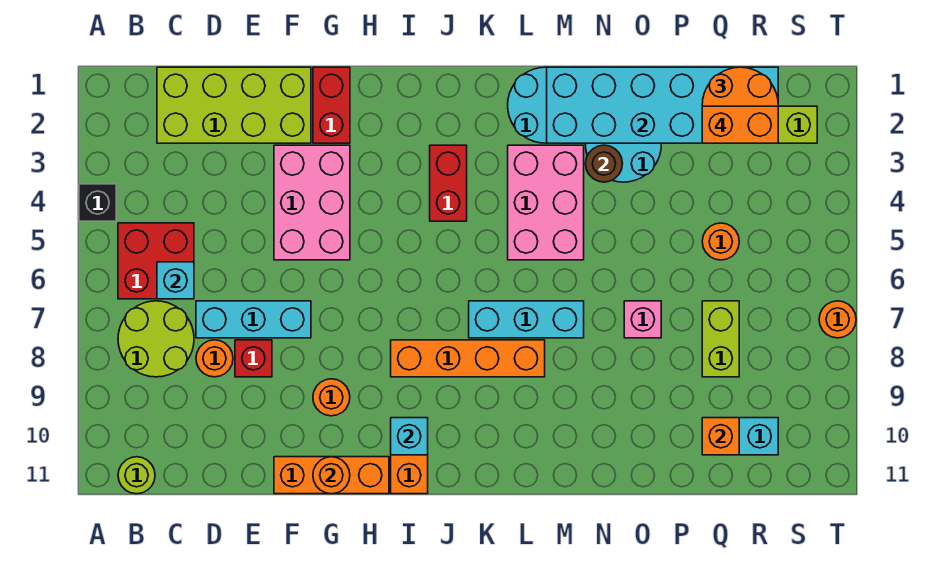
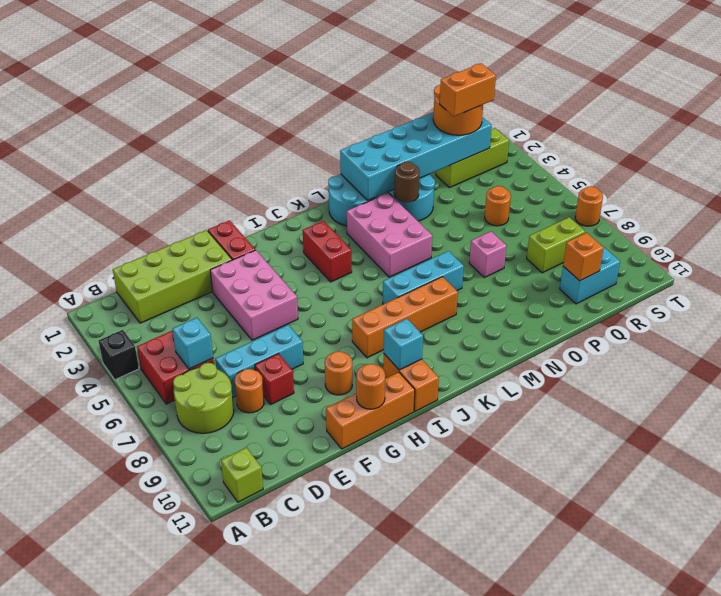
lime 1x1 round brick [118,457,155,494] -> lime 1x1 brick [221,448,263,502]
lime 1x2 brick [702,301,739,377] -> lime 1x2 brick turned to [527,217,585,273]

